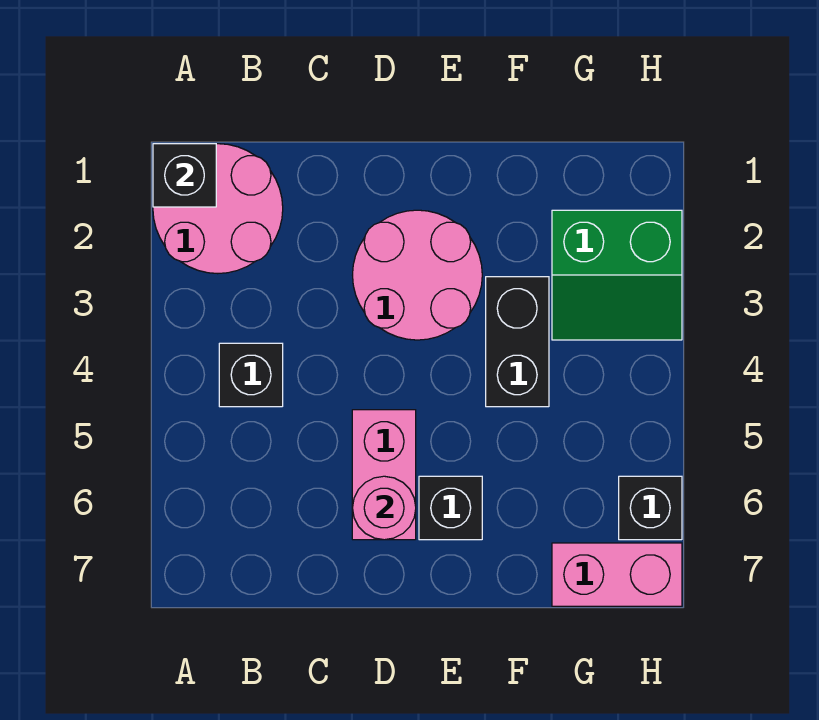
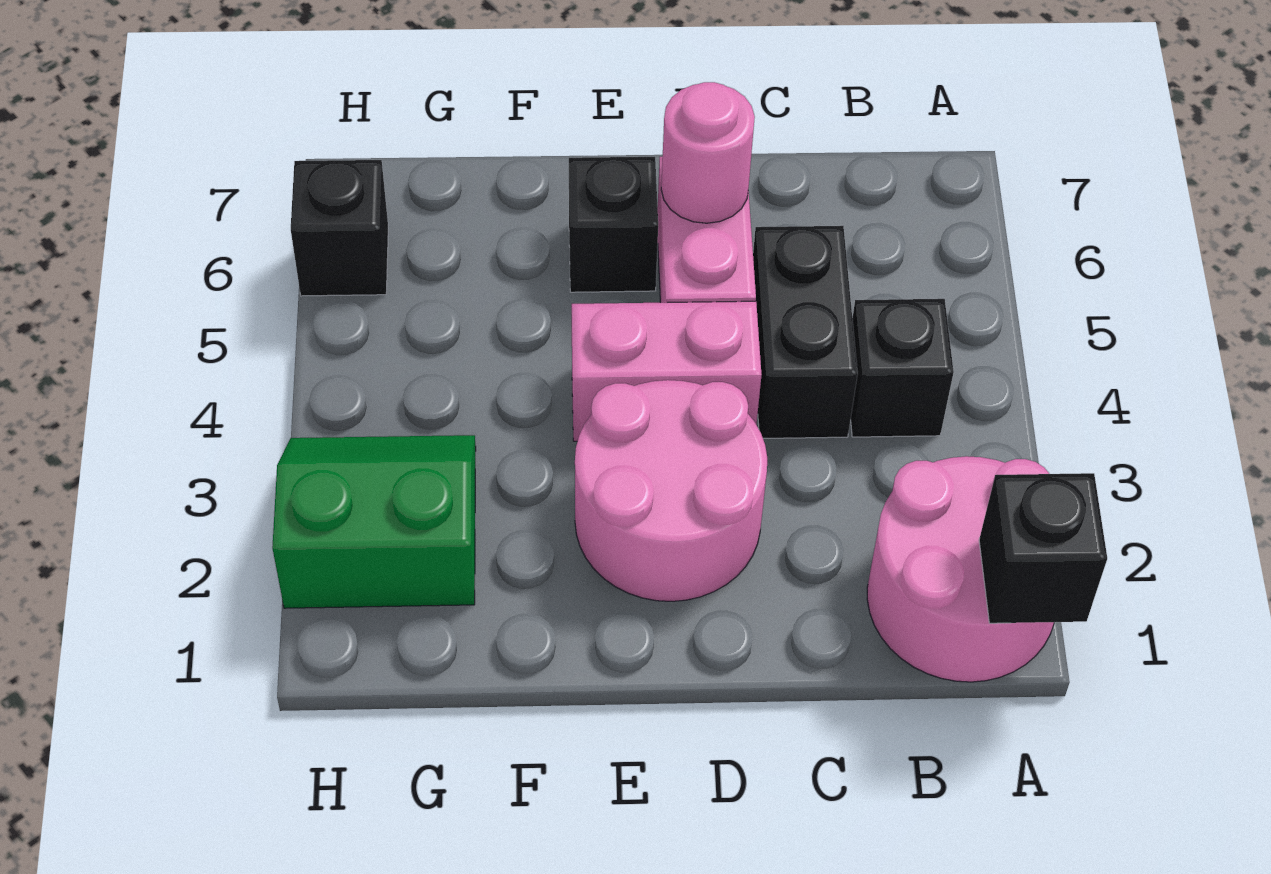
black 1x2 brick [486,277,549,407] -> black 1x2 brick moved to [753,226,858,438]
pink 1x2 brick [552,543,682,606] -> pink 1x2 brick moved to [572,301,762,441]

